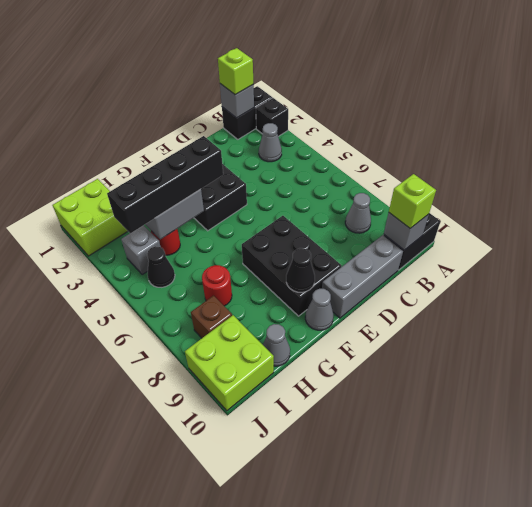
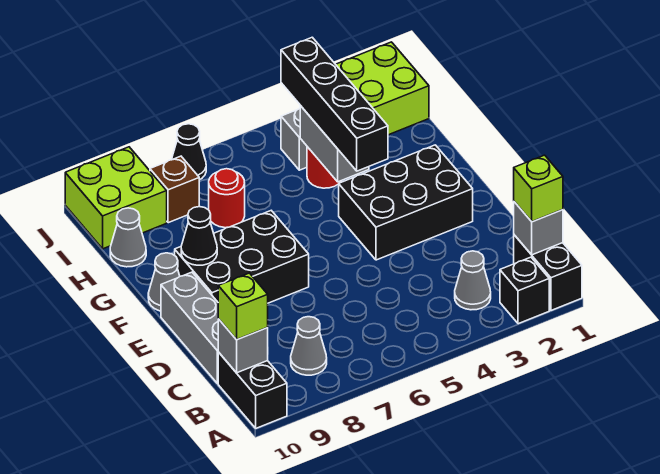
black 1x1 cone [147,246,175,287] -> black 1x1 cone moved to [172,124,206,180]

